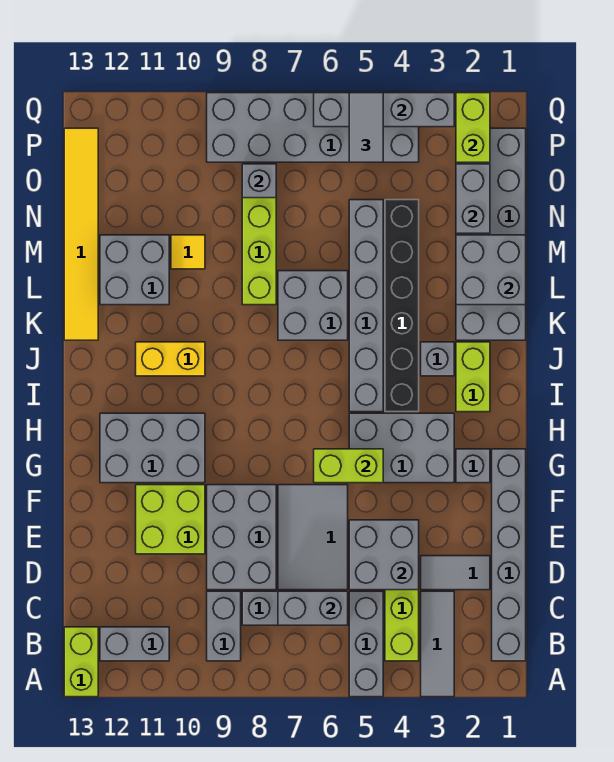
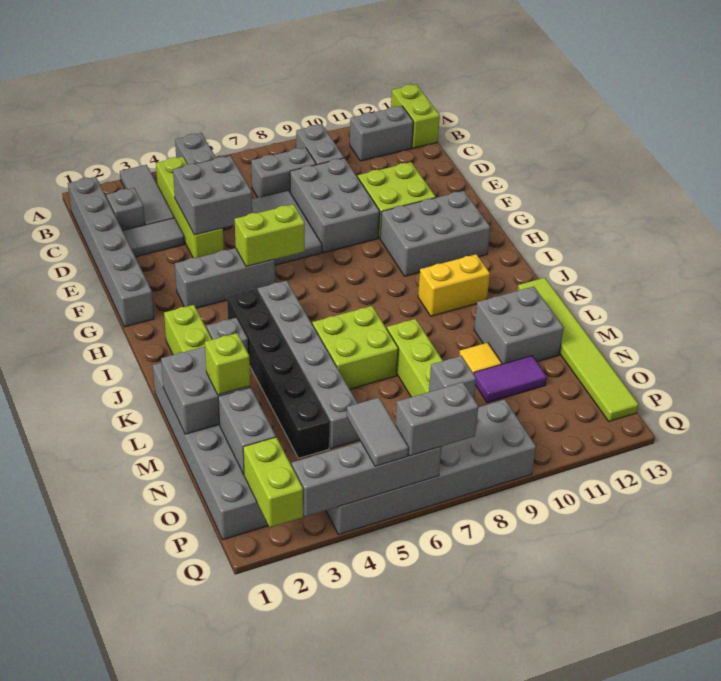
grey 1x2 brick [278,591,348,625] -> grey 1x2 brick moved to [395,382,478,456]
grey 1x1 brick [456,449,490,483] -> grey 1x1 brick moved to [106,188,145,231]
grey 2x3 brick [349,413,454,483] -> grey 1x3 brick [175,248,275,308]
grey 2x2 brick [278,271,348,340] -> lime 2x2 brick [312,306,398,389]
yellow 1x6 tile [64,128,98,340] -> lime 1x6 tile [518,278,639,421]
none -> lime 1x1 brick [205,333,250,395]
none -> purple 1x2 tile [474,356,547,403]

